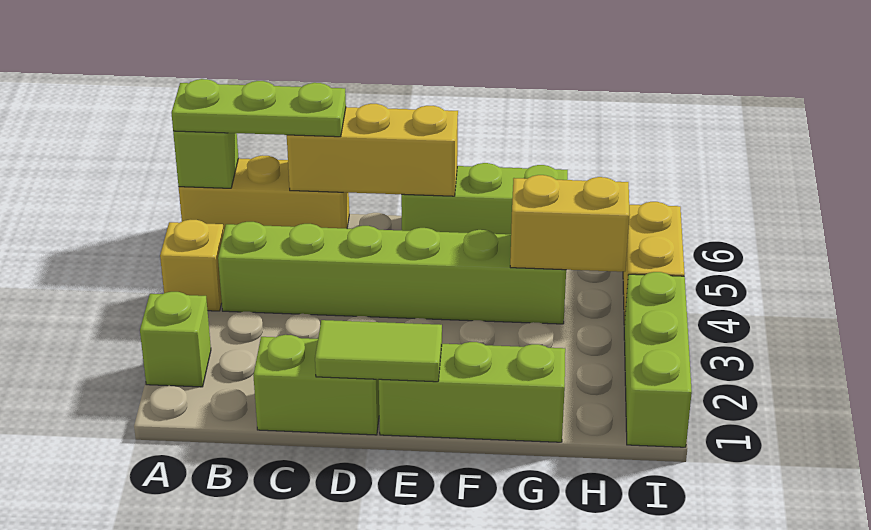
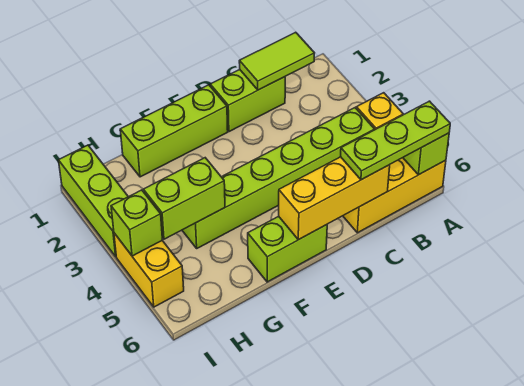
lime 1x1 brick [140,292,211,387] -> lime 1x1 brick moved to [111,190,162,256]
lime 1x2 tile [315,320,442,382] -> lime 1x2 tile moved to [239,32,314,90]
lime 1x3 brick [401,163,568,234] -> lime 1x2 brick [248,216,327,282]
yellow 1x2 brick [510,175,630,272] -> lime 1x2 brick [143,158,225,239]

